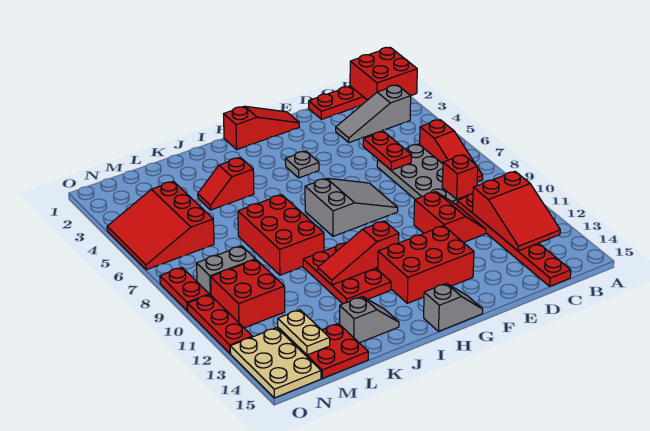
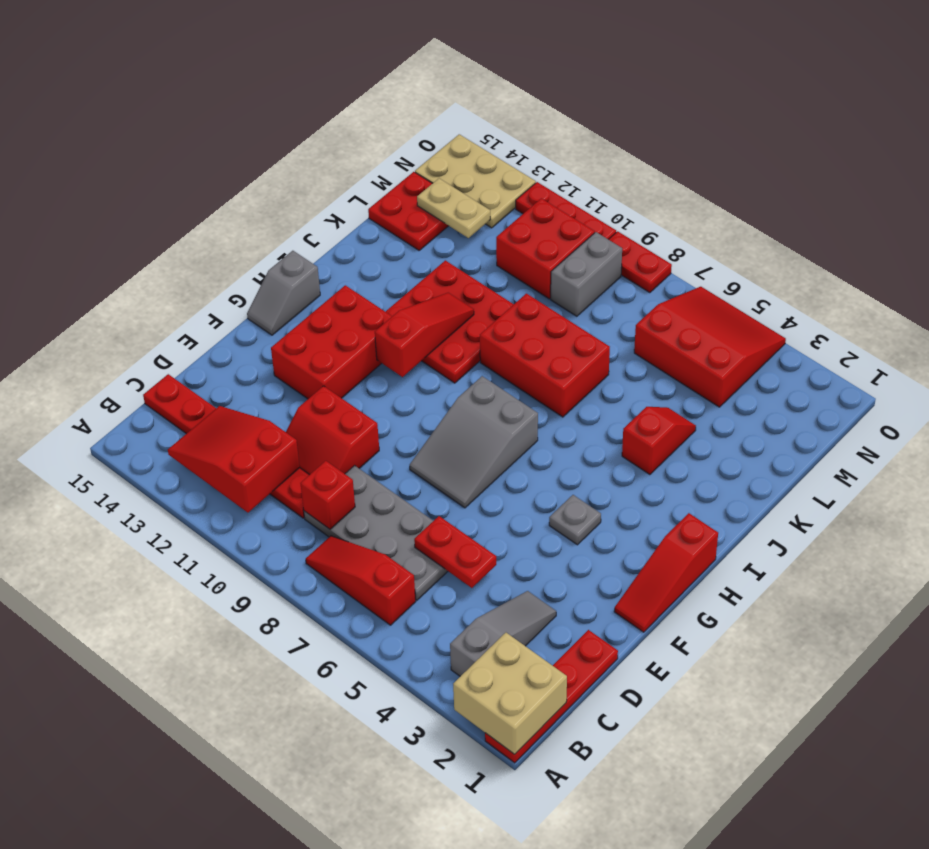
red 2x2 brick [350,47,417,100] -> tan 2x2 brick [453,633,567,754]
red 2x3 plate [303,243,391,304] -> red 3x3 plate [386,260,514,383]
grey 1x2 slope [340,297,399,343] -> none

